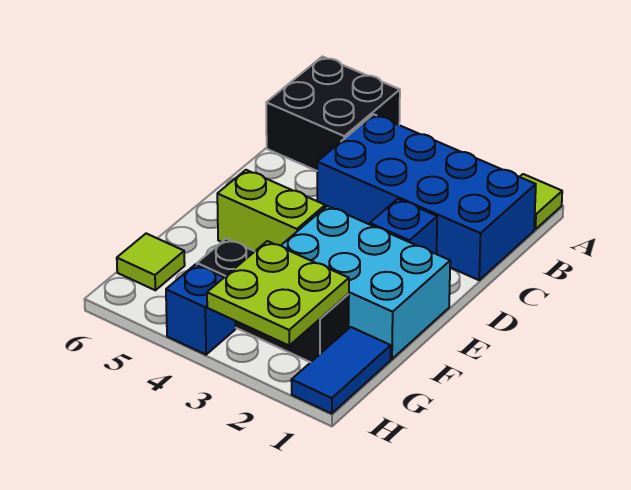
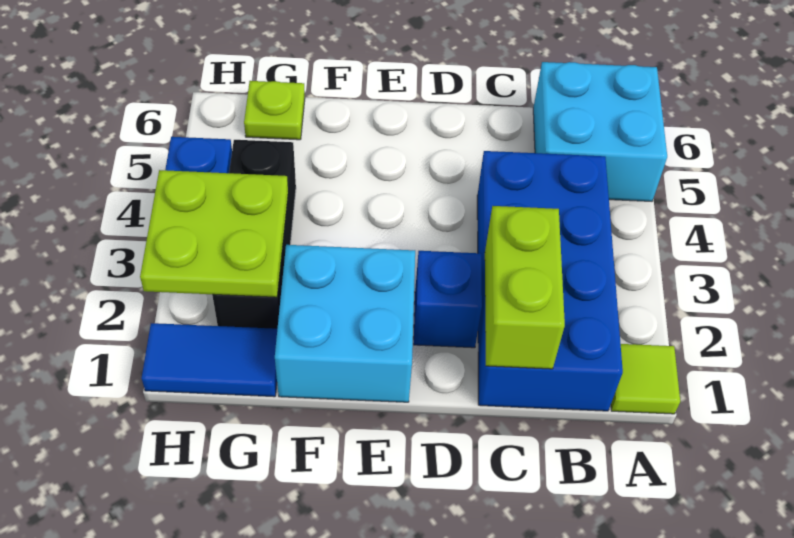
black 2x2 brick [266,57,400,171] -> cyan 2x2 brick [533,62,667,201]
cyan 2x3 brick [281,206,450,359] -> cyan 2x2 brick [275,245,415,402]
lime 1x2 brick [217,170,325,251] -> lime 1x2 brick moved to [485,206,565,369]
lime 1x1 tile [117,234,185,290] -> lime 1x1 plate [244,81,305,140]

